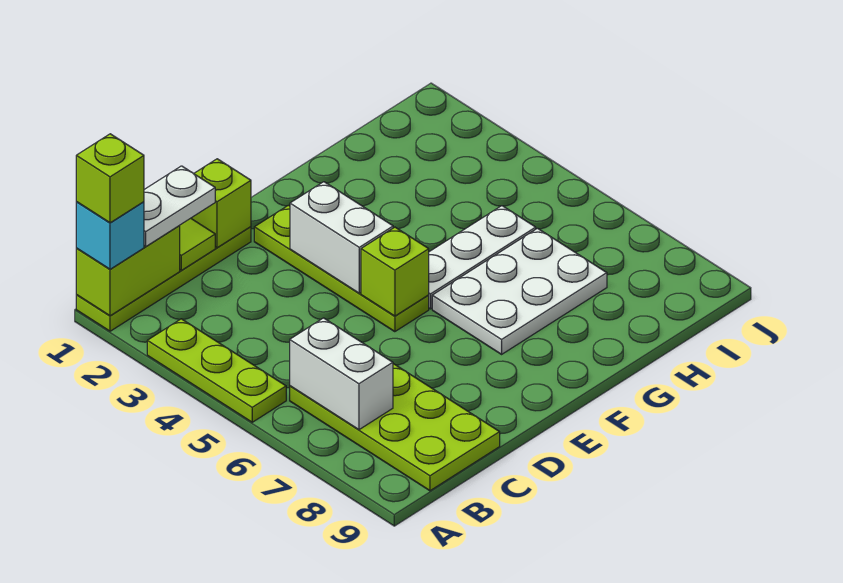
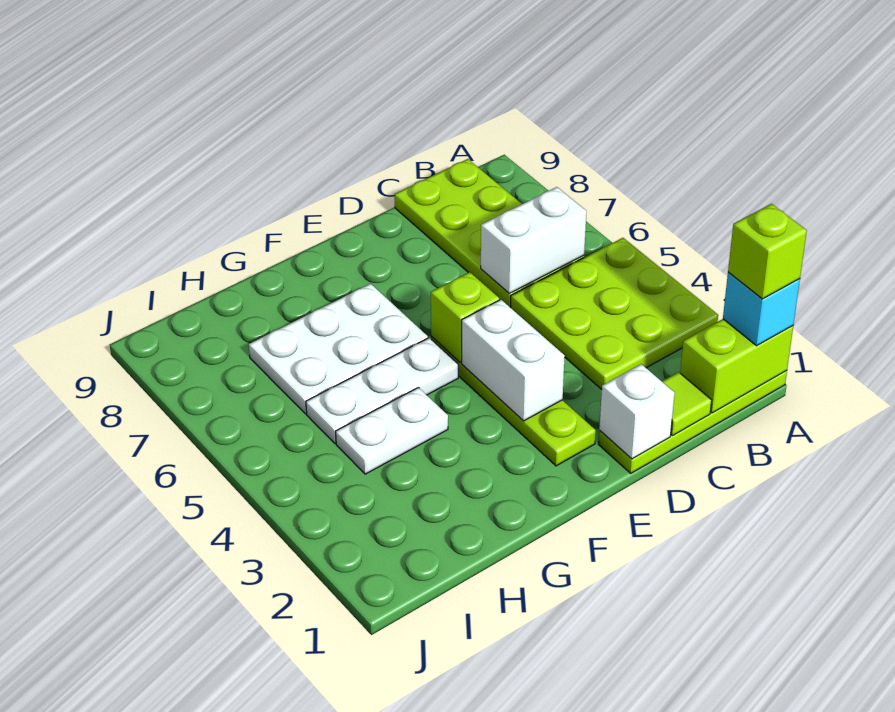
lime 1x3 plate [147,319,286,422] -> lime 3x3 plate [511,238,718,389]
white 1x2 plate [144,166,215,246] -> white 1x2 plate moved to [336,388,448,474]
white 1x2 brick [290,318,393,430] -> white 1x2 brick turned to [481,187,586,293]
lime 1x1 brick [191,159,251,248] -> white 1x1 brick [599,364,674,459]

